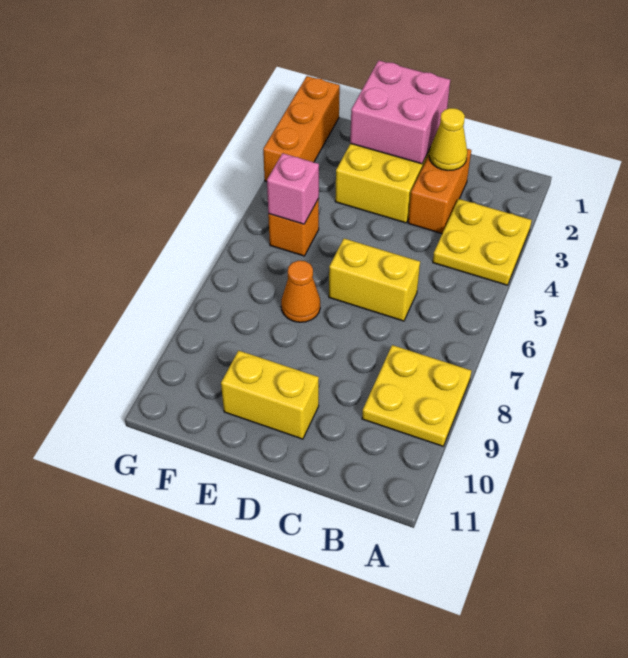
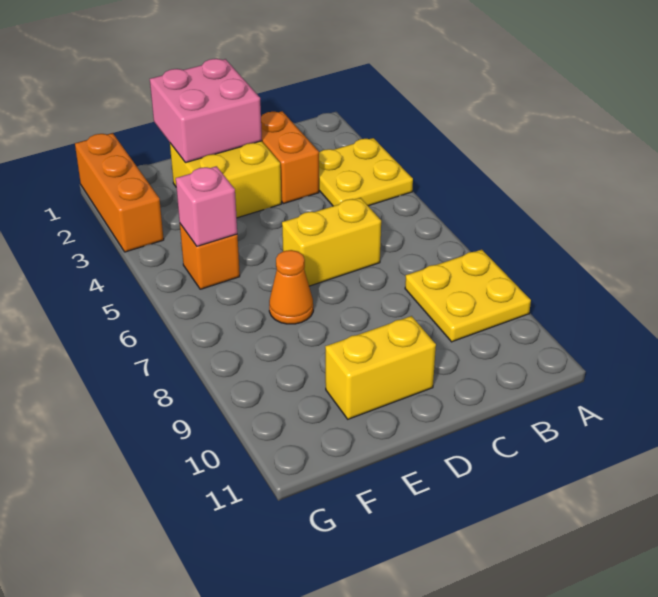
yellow 1x1 cone [429,108,467,171] -> none

